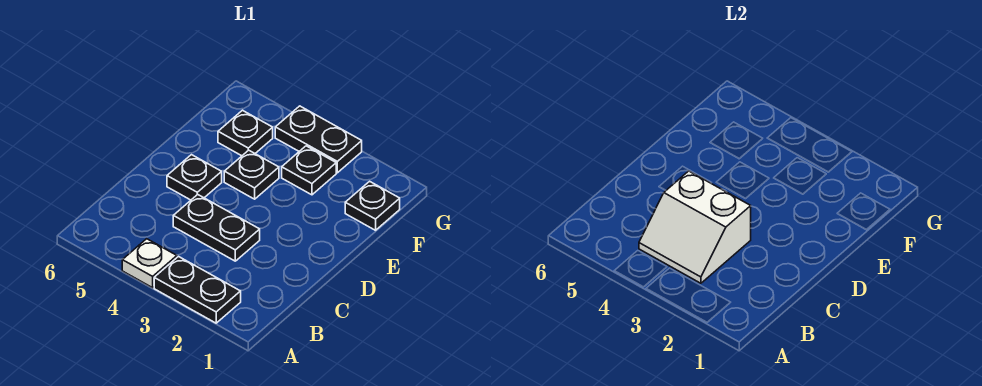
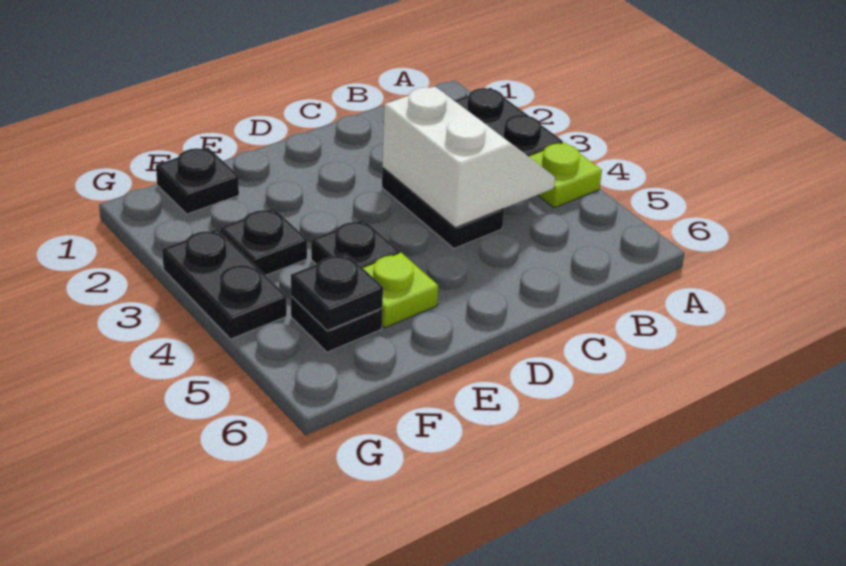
white 1x1 plate [122,239,177,288] -> lime 1x1 plate [528,142,602,208]
black 1x1 plate [167,155,222,200] -> black 1x1 plate moved to [291,253,383,331]
none -> lime 1x1 plate [363,253,438,328]

